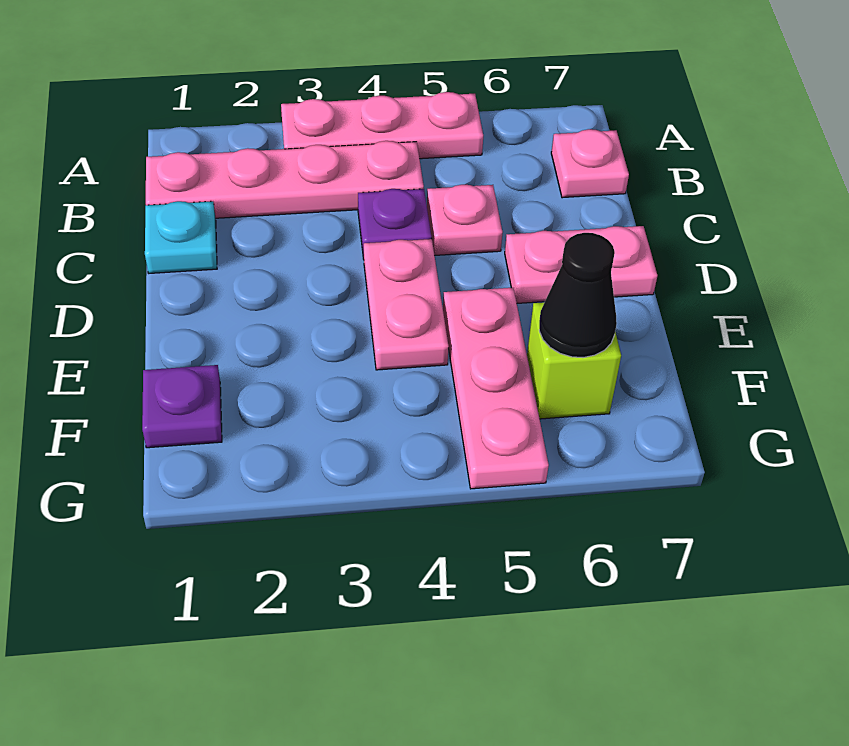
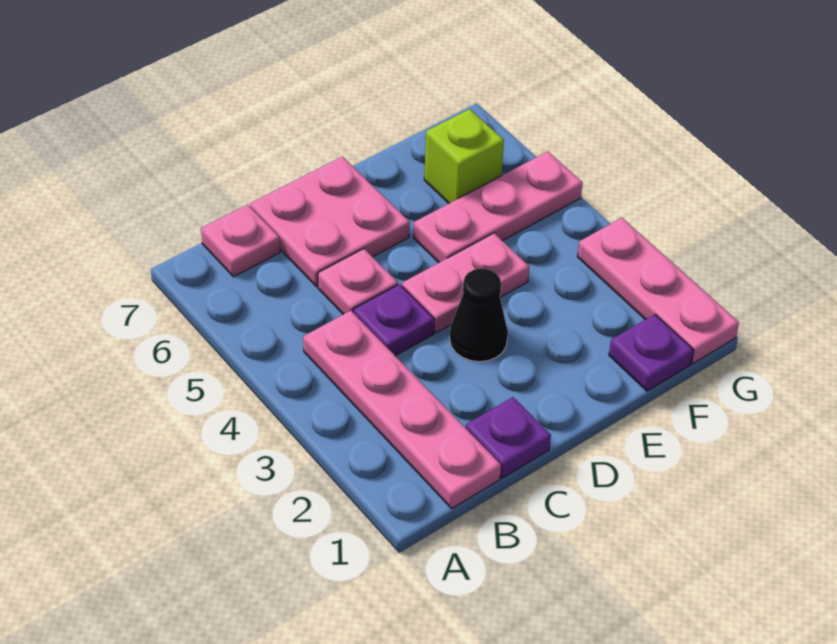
pink 1x3 plate [281,92,483,159] -> pink 1x3 plate moved to [578,218,739,364]
cyan 1x1 plate [145,201,217,273] -> purple 1x1 plate [466,397,551,478]
pink 1x2 plate [505,226,657,303] -> pink 2x2 plate [250,157,410,287]
black 1x1 cone [539,233,617,358] -> black 1x1 cone moved to [450,269,508,362]

